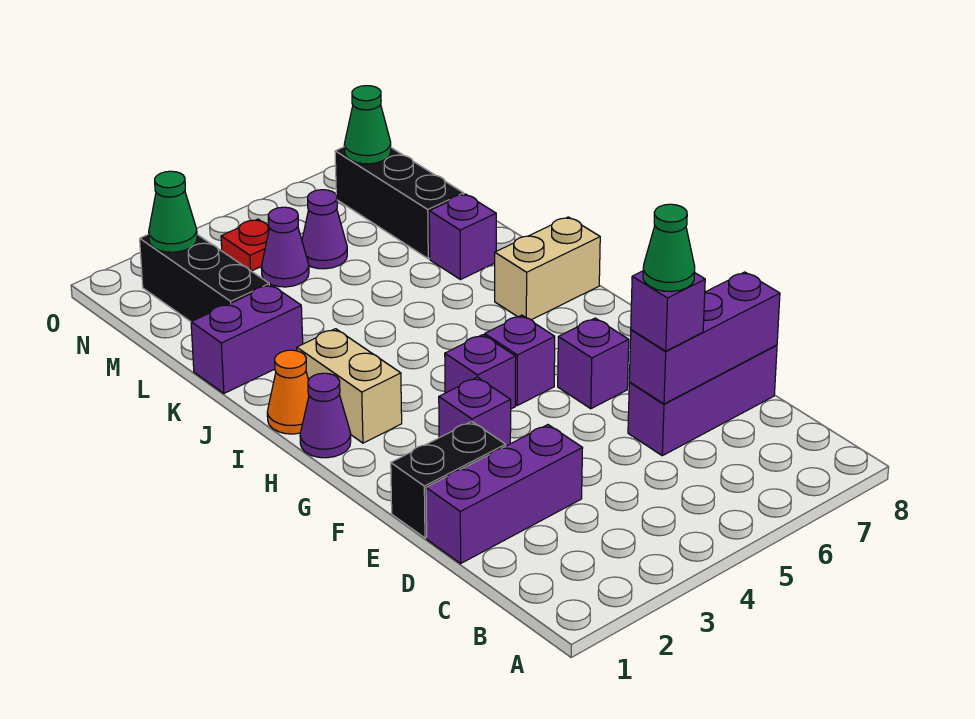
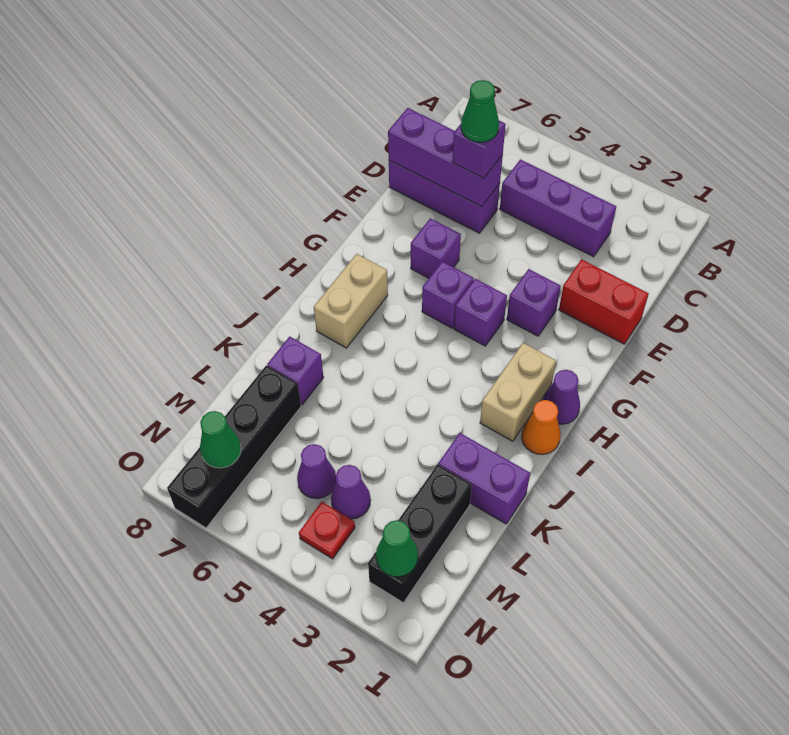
purple 1x3 brick [426,425,583,563] -> purple 1x3 brick moved to [500,159,616,257]
black 1x2 brick [391,421,506,538] -> red 1x2 brick [559,259,649,344]
tan 1x2 brick [495,217,600,320] -> tan 1x2 brick turned to [314,254,388,348]
black 1x3 brick [335,147,464,259] -> black 1x4 brick [167,366,301,528]

